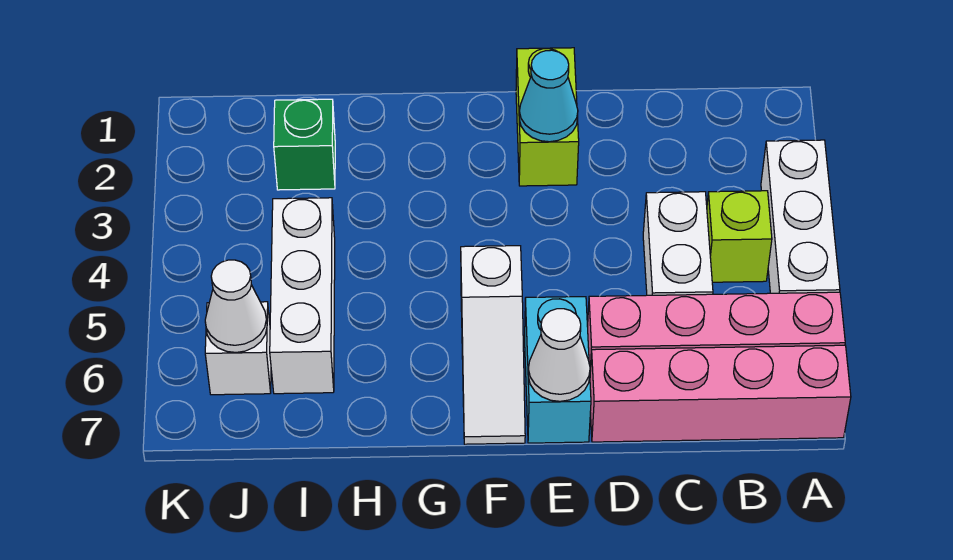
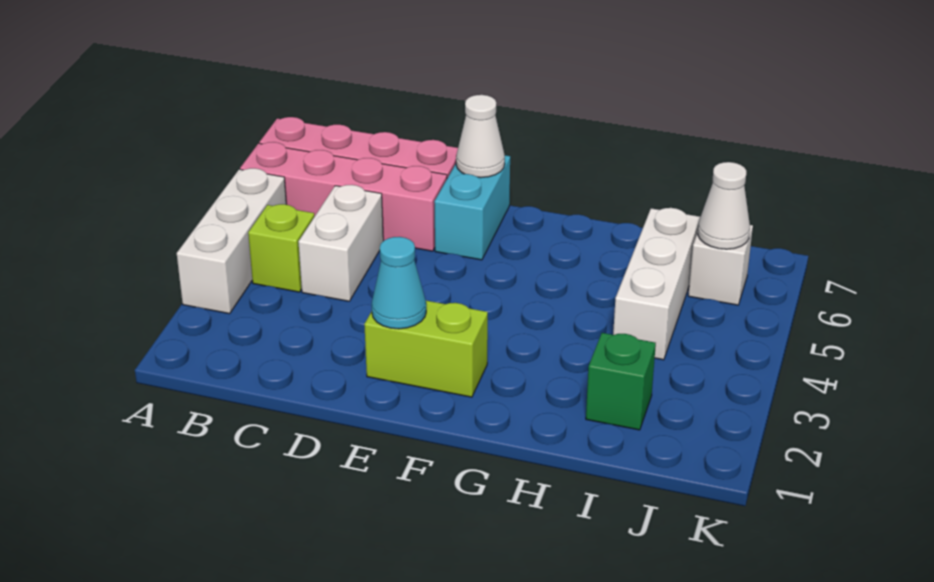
lime 1x2 brick [516,48,579,186] -> lime 1x2 brick turned to [364,301,488,397]
white 1x3 slope [461,246,525,444] -> none

